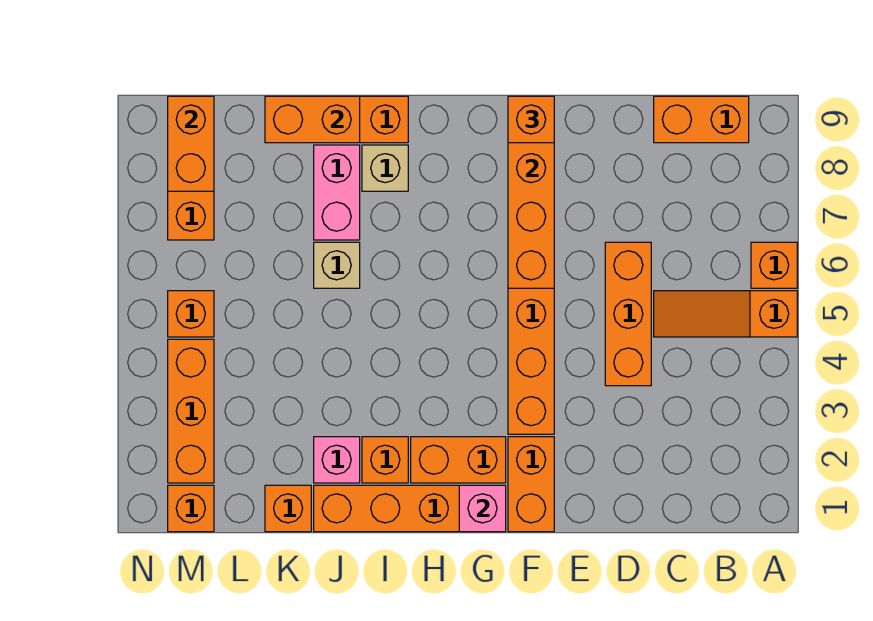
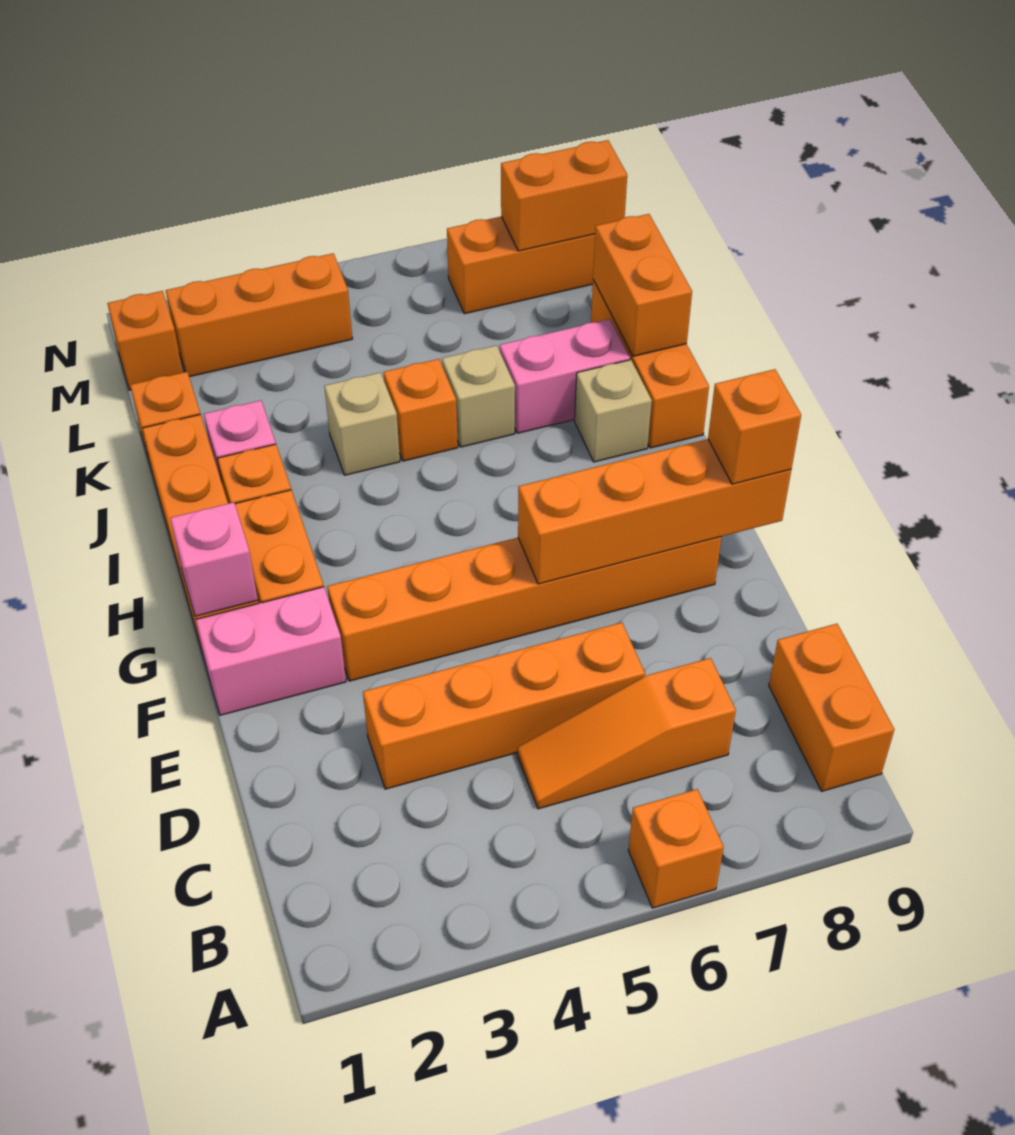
orange 1x3 slope [654,291,797,337] -> orange 1x3 slope turned to [517,658,736,809]
orange 1x3 brick [605,242,651,386] -> orange 1x4 brick [363,623,645,789]
orange 1x2 brick [508,437,554,532] -> pink 1x2 brick [196,587,346,715]
none -> tan 1x1 brick [324,373,400,475]
orange 1x1 brick [168,291,214,337] -> orange 1x1 brick moved to [384,359,458,461]

